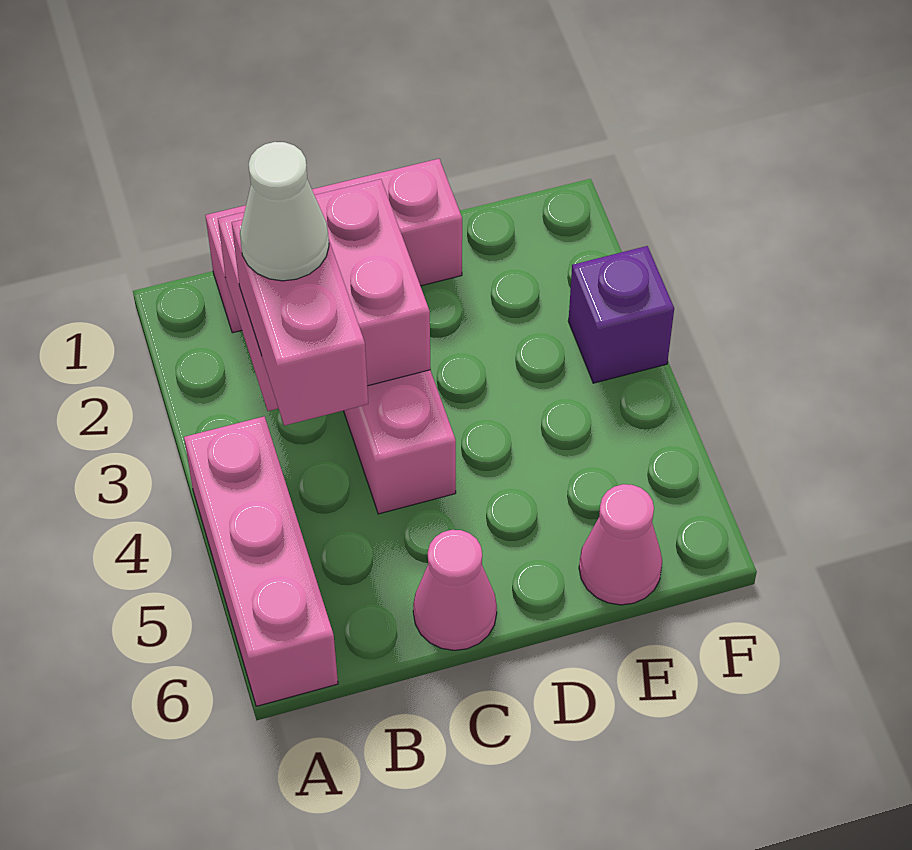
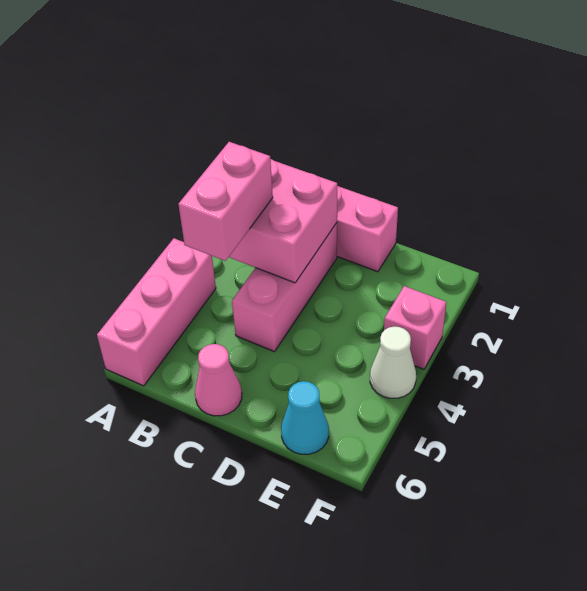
white 1x1 cone [240,142,329,281] -> white 1x1 cone moved to [370,326,416,398]
pink 1x1 cone [579,484,662,605] -> cyan 1x1 cone [281,381,329,454]
purple 1x1 brick [568,246,674,383] -> pink 1x1 brick [384,286,446,369]

